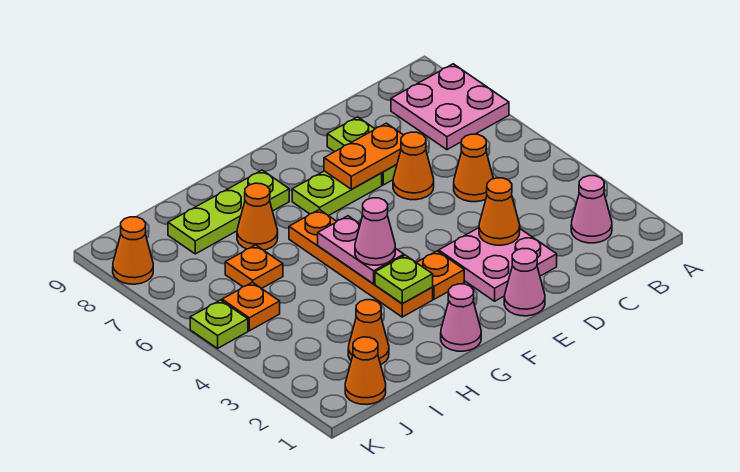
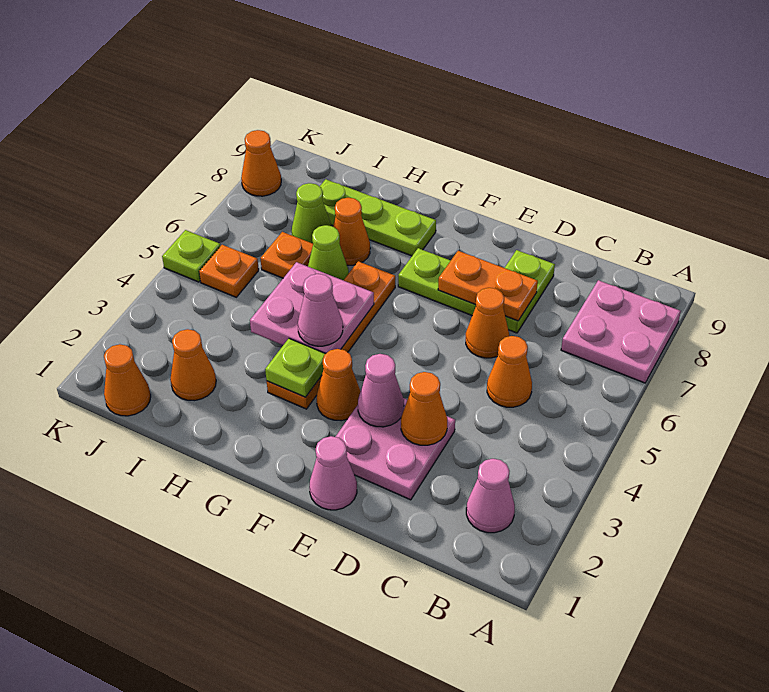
orange 1x1 plate [416,251,464,299] -> orange 1x1 cone [317,349,361,421]
pink 1x1 cone [441,284,481,351] -> pink 1x1 cone moved to [358,354,404,427]
pink 1x2 plate [318,216,404,284] -> pink 2x2 plate [250,262,374,353]
none -> lime 1x1 cone [308,225,349,280]
none -> lime 1x1 cone [292,183,332,243]

